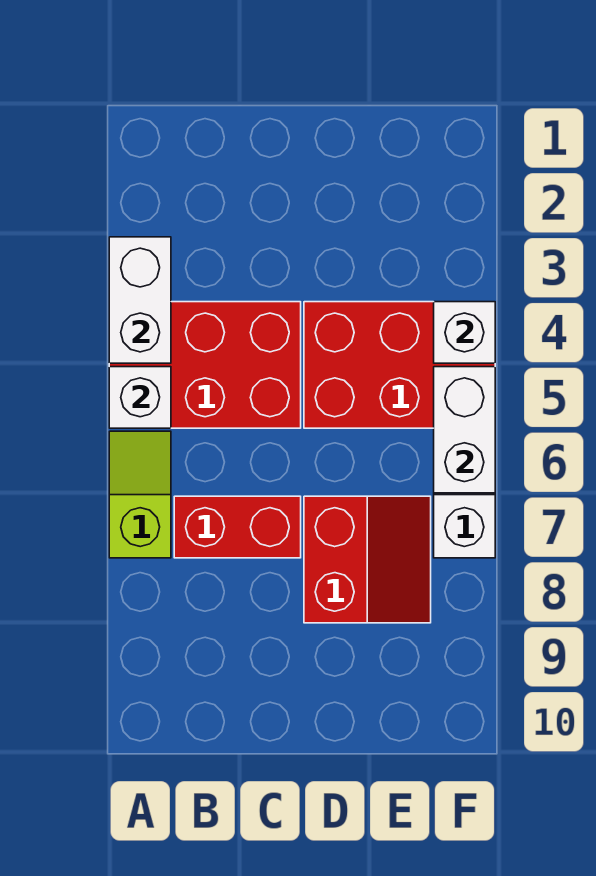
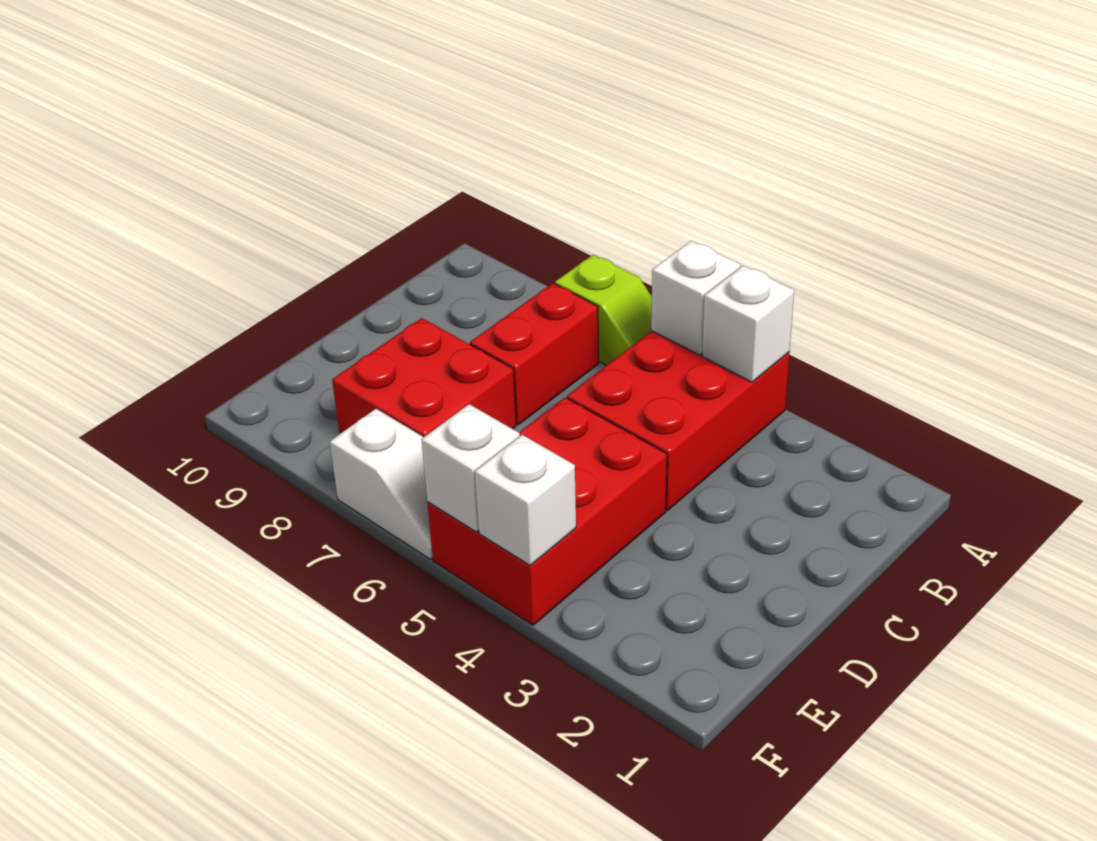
white 1x2 brick [109,237,171,363] -> white 1x1 brick [702,266,794,382]
red 2x2 slope [304,496,431,623] -> red 2x2 brick [332,318,516,437]
white 1x2 brick [434,367,495,493] -> white 1x1 brick [421,404,520,532]

